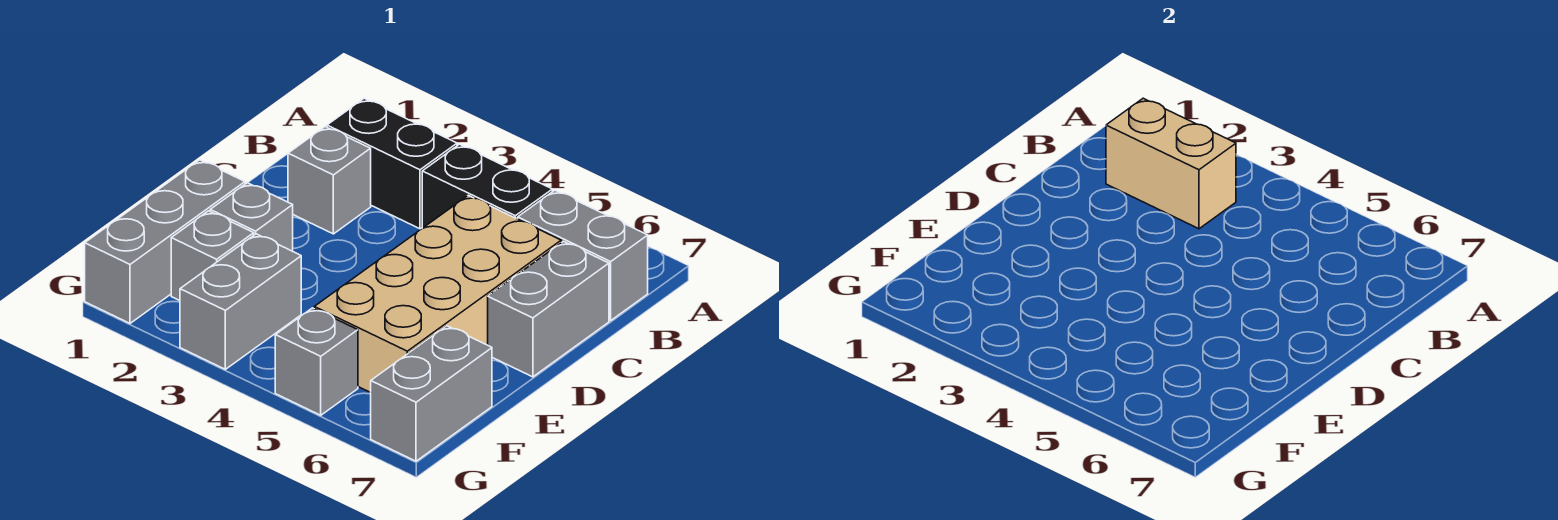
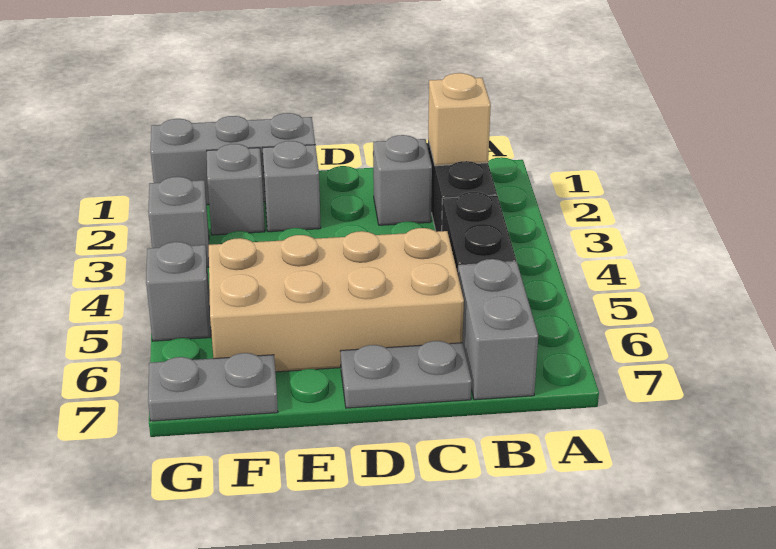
tan 1x2 brick [1106,98,1236,229] -> tan 1x1 brick [428,73,491,166]
grey 1x2 brick [488,241,609,377] -> grey 1x2 plate [341,341,472,408]
grey 1x2 brick [180,234,301,369] -> grey 1x1 brick [148,177,209,267]
grey 1x2 brick [371,326,492,461] -> grey 1x2 plate [148,353,278,421]

